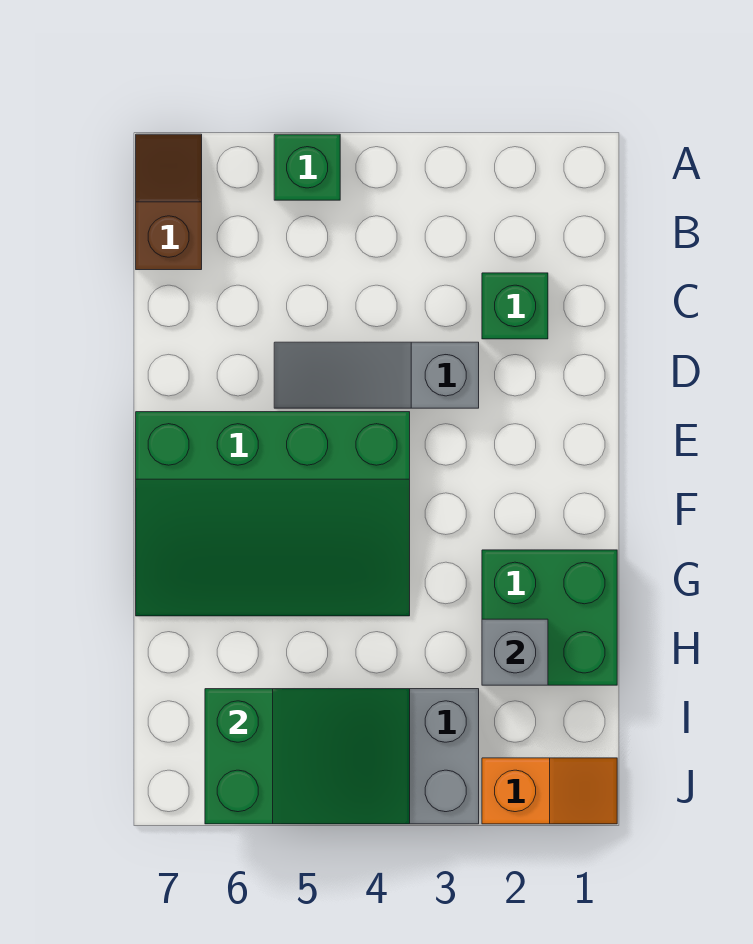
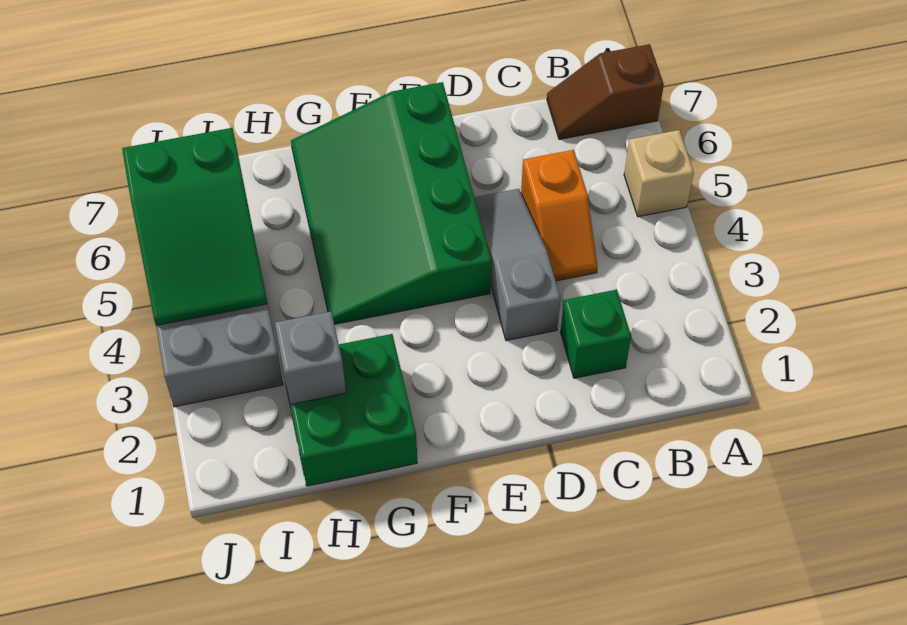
green 1x1 brick [274,134,340,200] -> tan 1x1 brick [624,130,694,217]
brown 1x2 slope [136,134,202,270] -> brown 1x2 slope turned to [547,44,664,139]
orange 1x2 slope [482,758,617,824] -> orange 1x2 slope moved to [521,150,598,281]

